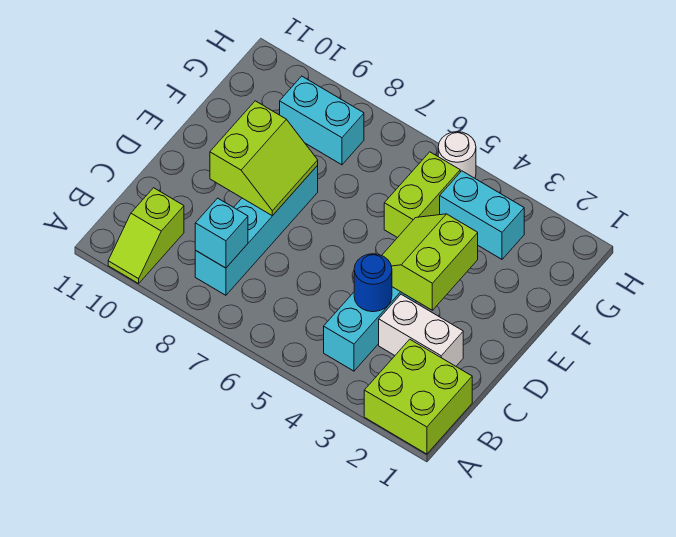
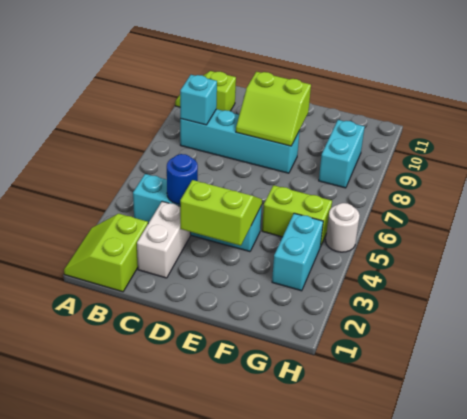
lime 2x2 brick [364,339,472,454] -> lime 2x2 slope [64,214,148,292]

